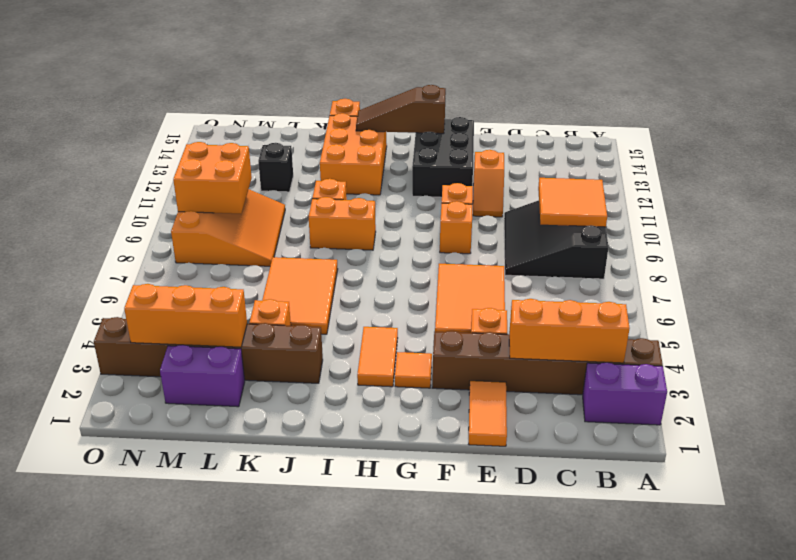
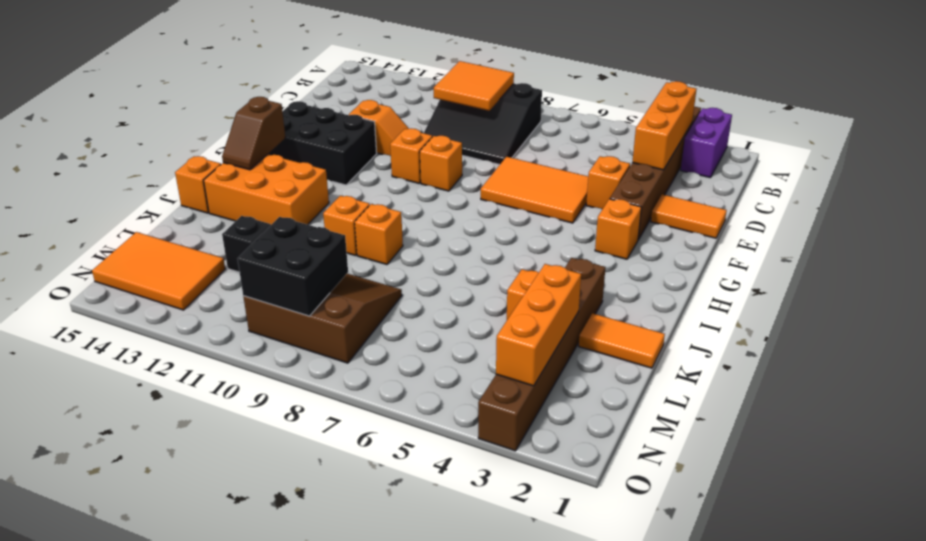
orange 1x1 tile [395,352,432,388] -> orange 1x1 brick [595,199,641,259]
brown 1x3 slope [356,85,446,134] -> brown 1x2 slope [222,97,286,170]
orange 1x2 tile [357,327,398,387] -> orange 1x2 tile moved to [579,313,665,368]
orange 1x2 brick [309,197,376,250] -> orange 1x1 brick [355,204,403,265]
orange 2x3 tile [262,257,338,334] -> orange 2x3 tile moved to [92,232,225,310]
purple 1x2 brick [160,345,245,407] -> none
orange 3x3 slope [171,189,285,266] -> brown 3x3 slope [243,274,402,363]
orange 2x2 brick [173,142,252,214] -> black 2x2 brick [237,217,348,316]

